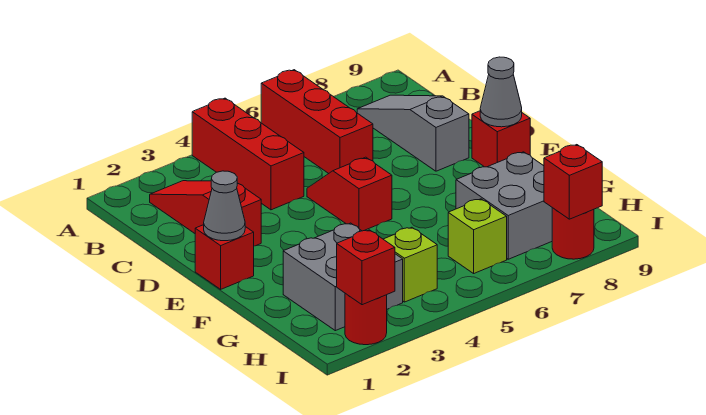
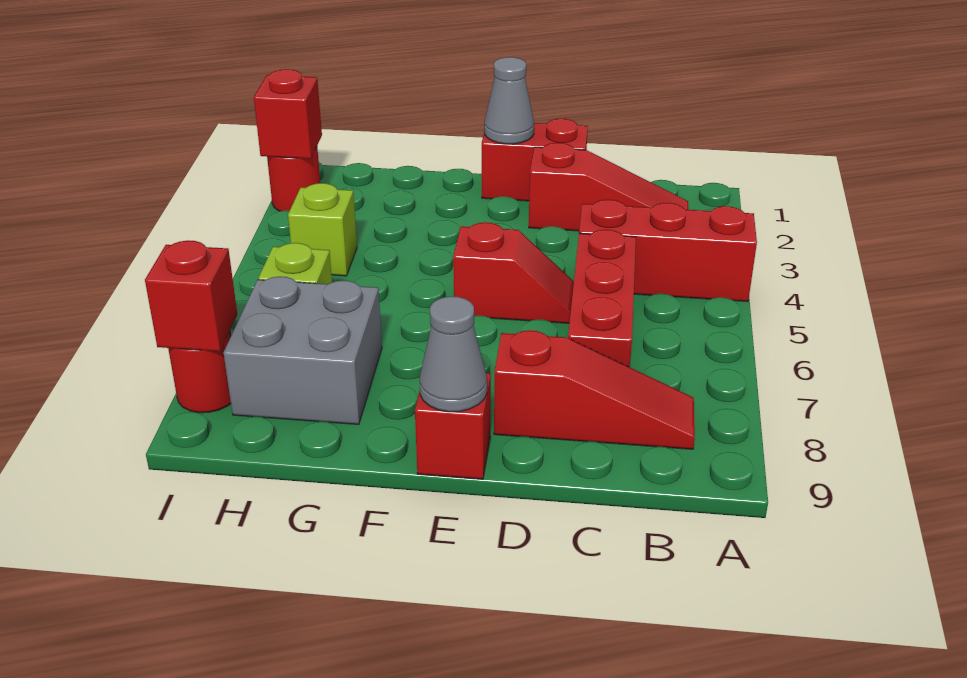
red 1x3 brick [261,70,373,174] -> red 1x3 brick turned to [568,230,636,367]
grey 1x3 slope [357,95,469,171] -> red 1x3 slope [494,330,695,449]
red 1x1 brick [195,225,254,289] -> red 1x2 brick [482,119,588,201]
grey 2x2 brick [283,223,403,331] -> none

